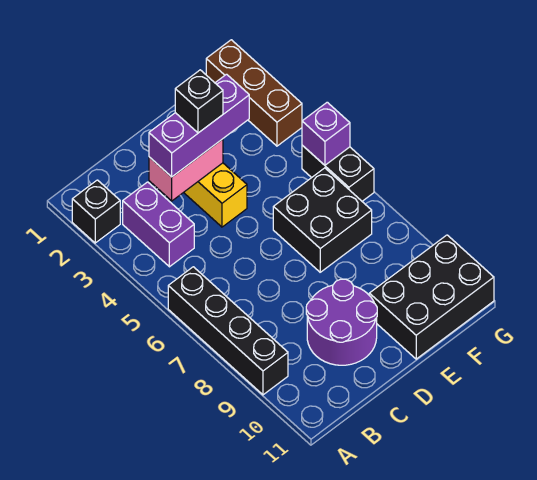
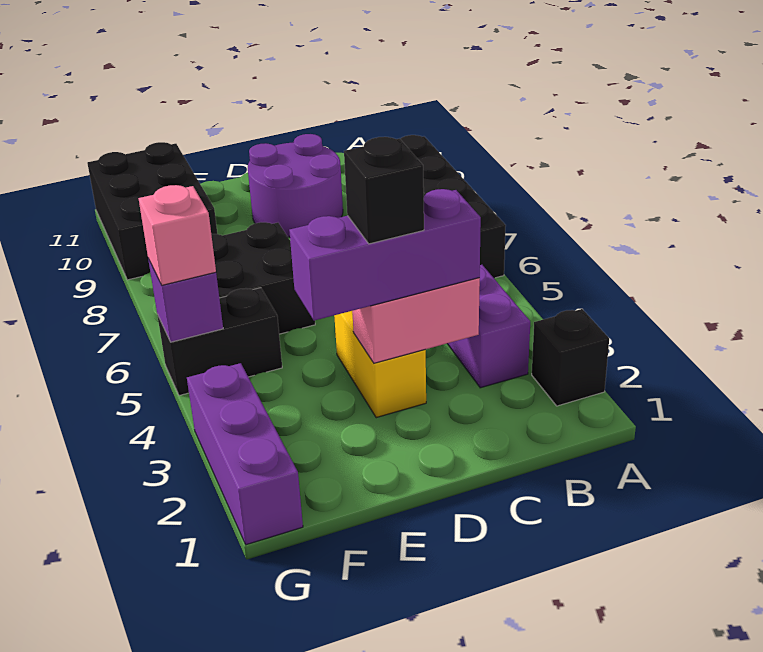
black 2x3 brick [369,235,494,359] -> black 2x3 brick turned to [88,142,217,280]
brown 1x3 brick [206,40,302,146] -> purple 1x3 brick [187,363,303,545]
black 1x2 brick [302,145,374,201] -> black 1x2 brick turned to [157,288,282,396]
none -> pink 1x1 brick [138,185,216,285]

